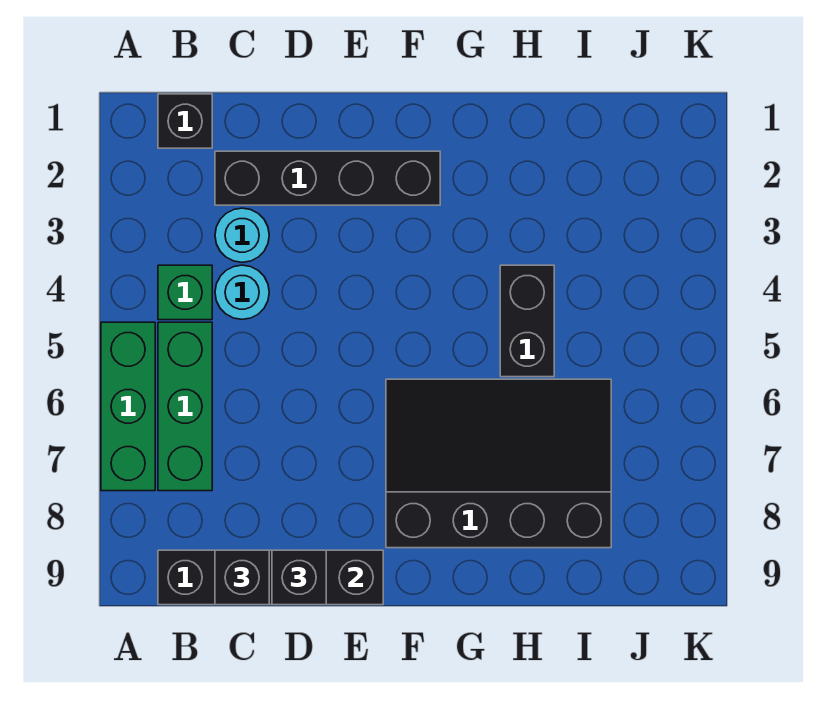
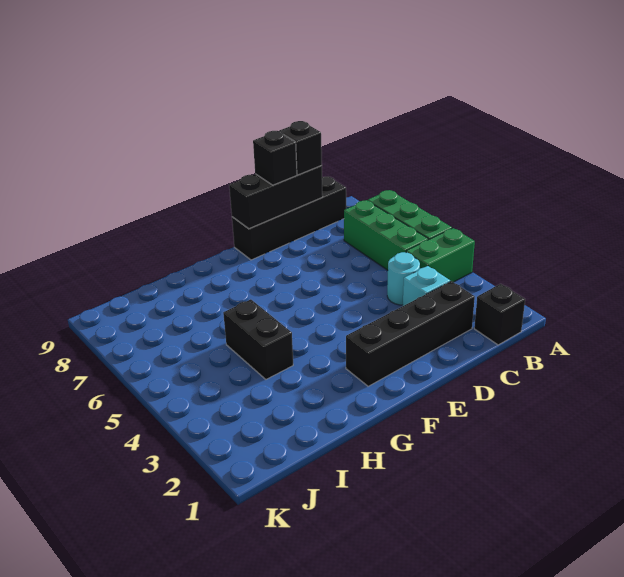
green 1x1 brick [158,265,212,320] -> green 1x2 brick [406,228,475,282]
cyan 1x1 round brick [215,208,269,262] -> cyan 1x1 brick [403,266,450,306]
black 3x4 slope [386,379,611,548] -> none

